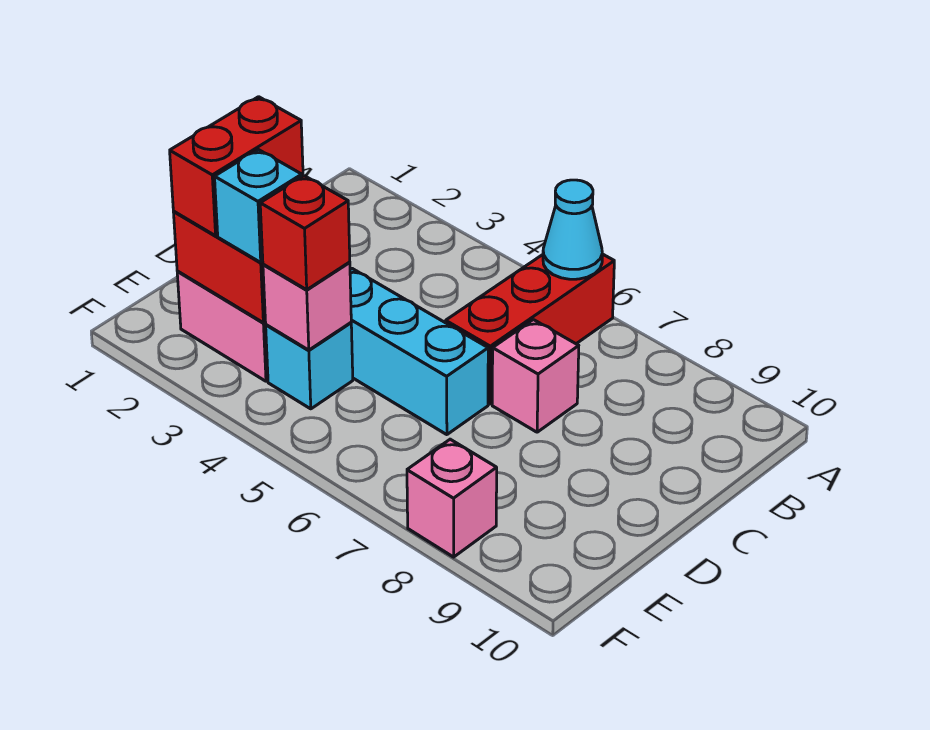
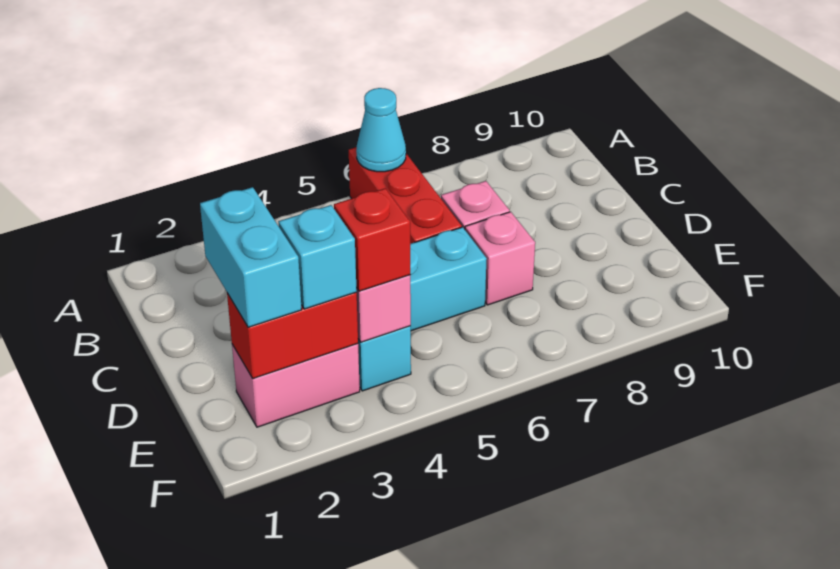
red 1x2 brick [170,97,303,236] -> cyan 1x2 brick [200,187,302,327]
pink 1x1 brick [407,439,497,557] -> pink 1x1 brick moved to [465,212,535,305]

